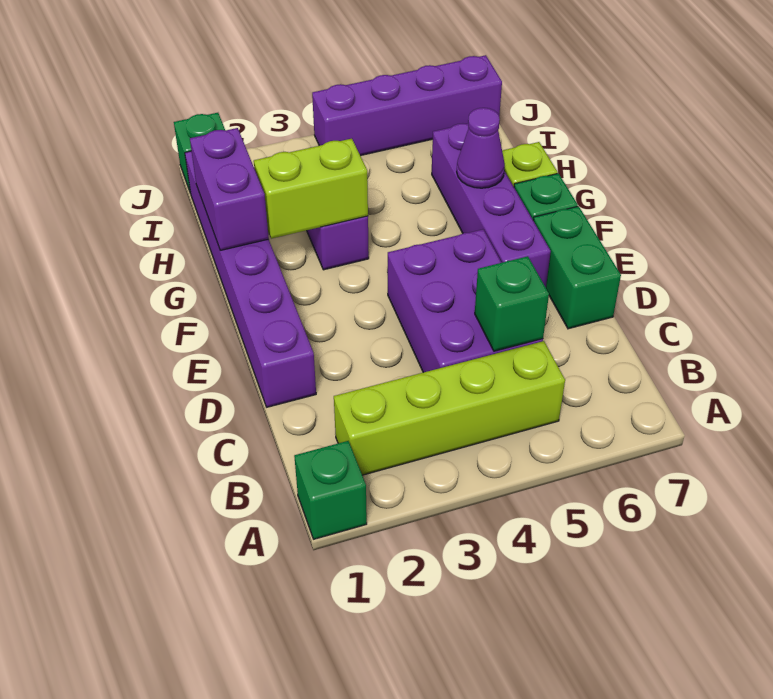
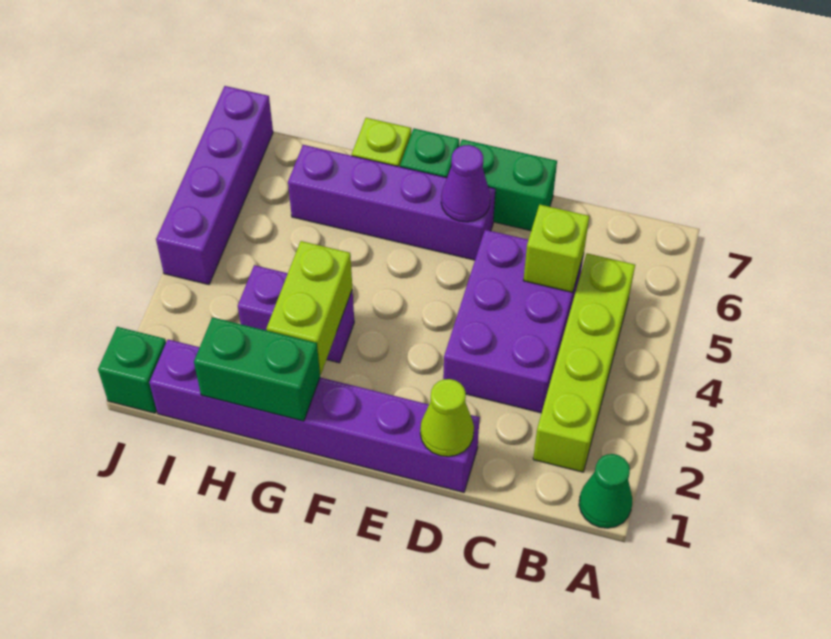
green 1x1 brick [294,441,367,539] -> green 1x1 cone [579,454,632,528]
purple 2x3 brick [388,229,543,373] -> purple 2x3 brick turned to [443,230,584,413]
green 1x1 brick [475,256,549,351] -> lime 1x1 brick [523,205,589,292]
none -> lime 1x1 cone [420,379,474,457]
purple 1x2 brick [190,128,269,250] -> green 1x2 brick [194,317,320,421]
purple 1x1 cone [457,108,505,188] -> purple 1x1 cone moved to [441,145,490,222]

